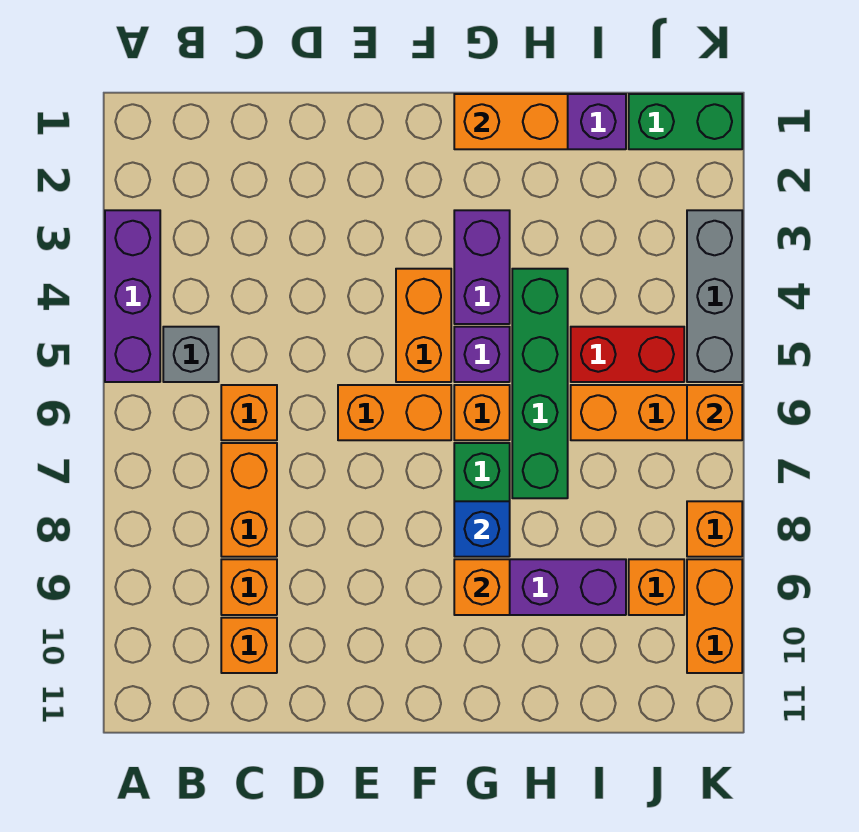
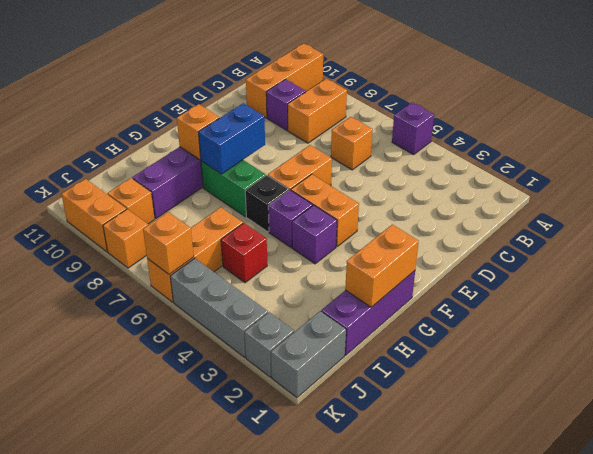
purple 1x3 brick [105,210,160,382] -> purple 1x1 brick [392,102,434,155]
grey 1x1 brick [163,327,219,382] -> grey 1x1 brick moved to [245,312,294,377]
orange 1x2 brick [221,443,277,557] -> orange 1x2 brick turned to [288,79,347,143]
orange 1x1 brick [221,559,277,615] -> purple 1x1 brick [266,79,306,130]
orange 1x1 brick [221,618,277,673] -> orange 1x3 brick [246,43,323,118]
purple 1x2 brick [454,210,510,324] -> purple 1x1 brick [292,205,337,264]
orange 1x1 brick [454,385,510,440] -> black 1x1 brick [245,175,289,232]
blue 1x1 brick [454,501,510,557] -> blue 1x2 brick [199,103,265,174]
green 1x4 brick [512,269,568,498] -> none
red 1x2 brick [571,327,684,382] -> red 1x1 brick [221,223,267,283]
green 1x2 brick [629,94,742,149] -> grey 1x2 brick [271,311,346,398]

